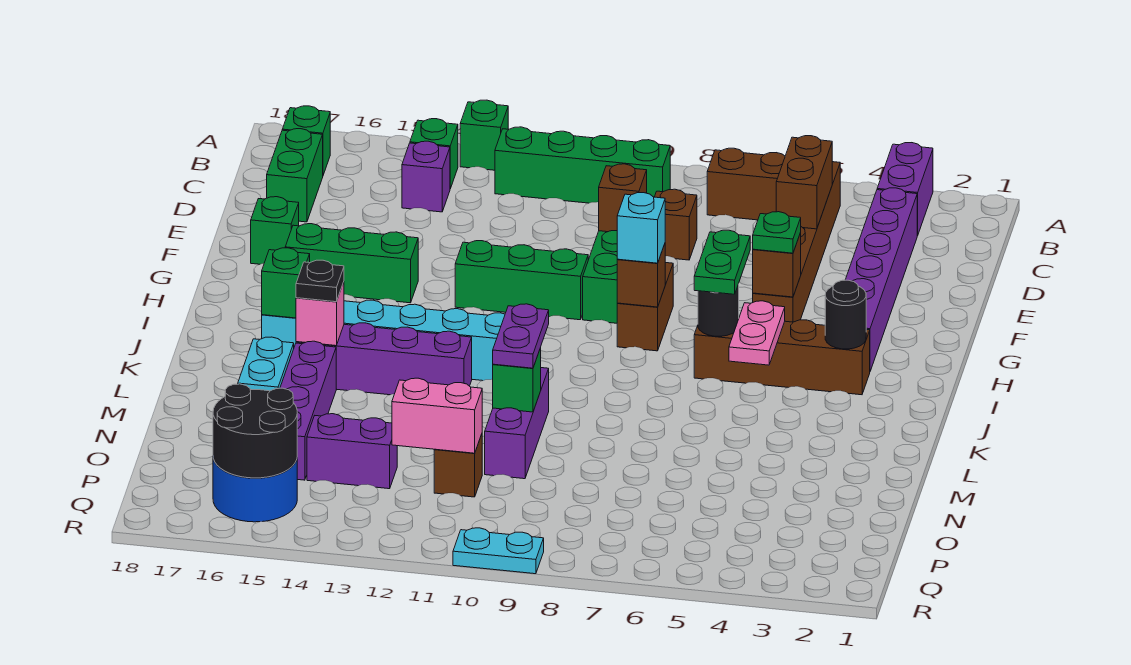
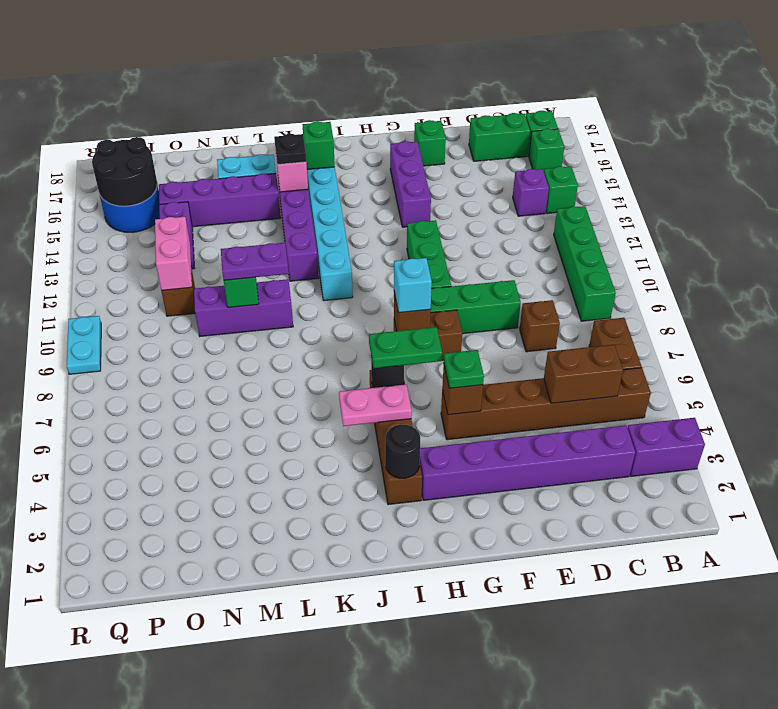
green 1x1 brick [460,100,508,170] -> green 1x1 brick moved to [529,129,564,171]
brown 1x1 brick [599,164,647,232] -> none
green 1x3 brick [285,224,418,303] -> purple 1x3 brick [390,141,431,227]

